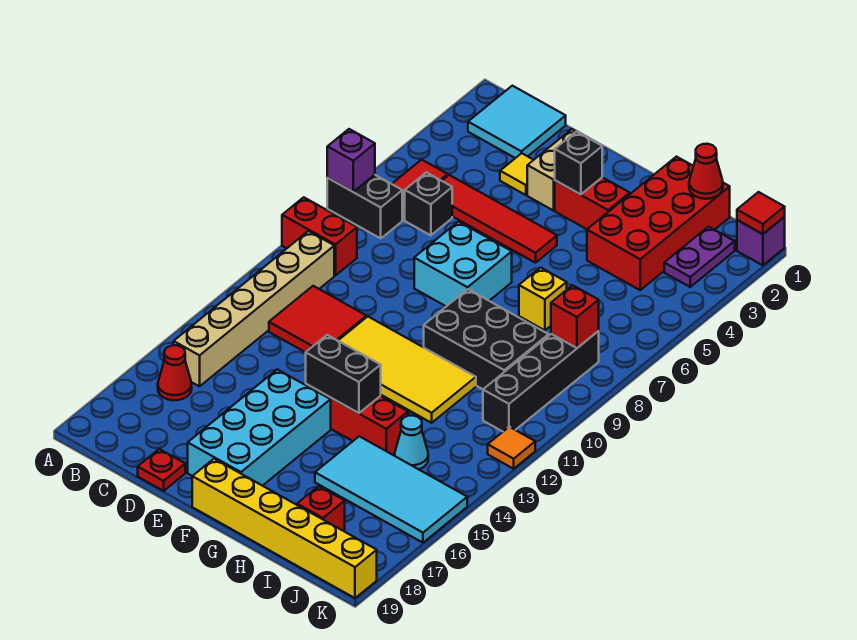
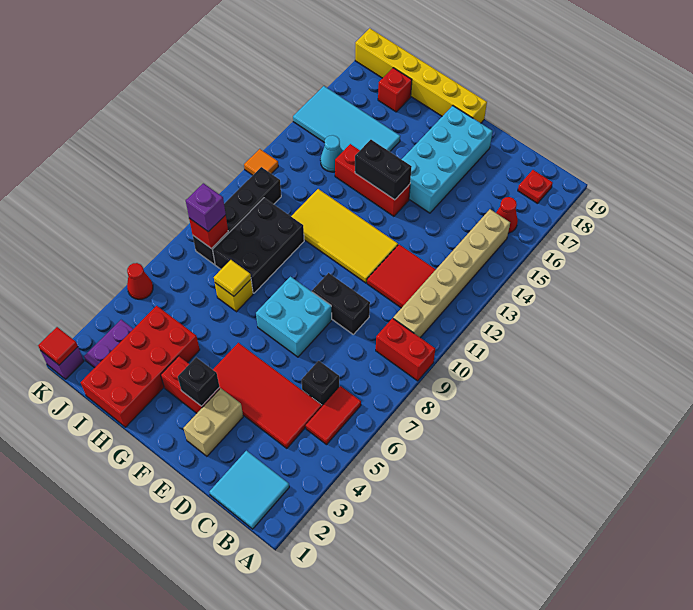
black 1x2 brick [327,175,402,238] -> black 1x2 brick moved to [312,273,370,334]
purple 1x1 brick [327,129,375,192] -> purple 1x1 brick moved to [186,183,226,232]
red 1x4 tile [442,175,557,263] -> red 2x4 tile [213,343,322,448]
yellow 1x1 tile [500,153,533,195] -> yellow 1x1 tile moved to [214,260,251,296]
red 1x1 plate [138,449,185,491] -> red 1x1 plate moved to [518,170,553,204]
black 2x3 brick [424,289,549,389] -> black 2x3 brick turned to [213,198,304,293]
red 1x1 cone [689,144,723,199] -> red 1x1 cone moved to [127,263,153,299]

